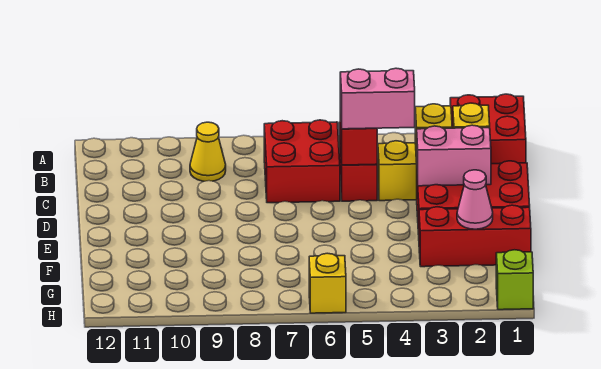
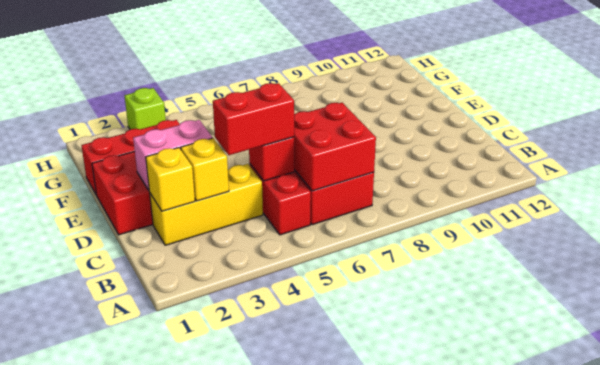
red 2x2 brick [450,94,526,164] -> red 2x2 brick moved to [294,103,376,191]
yellow 1x1 cone [190,122,226,181] -> none
pink 1x2 brick [340,68,415,129] -> red 1x2 brick [213,83,294,155]
pink 1x1 cone [457,170,493,229] -> none
lime 1x1 brick [496,250,533,310] -> lime 1x1 brick moved to [124,88,166,129]
yellow 1x1 brick [309,253,346,313] -> none

